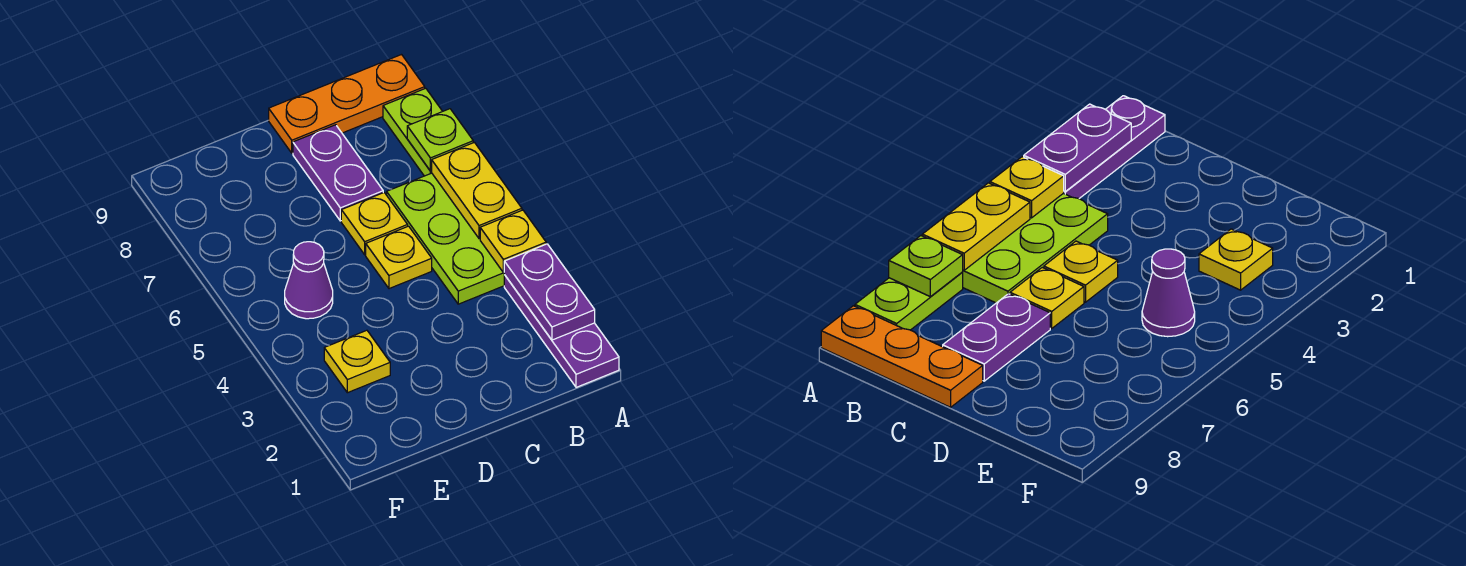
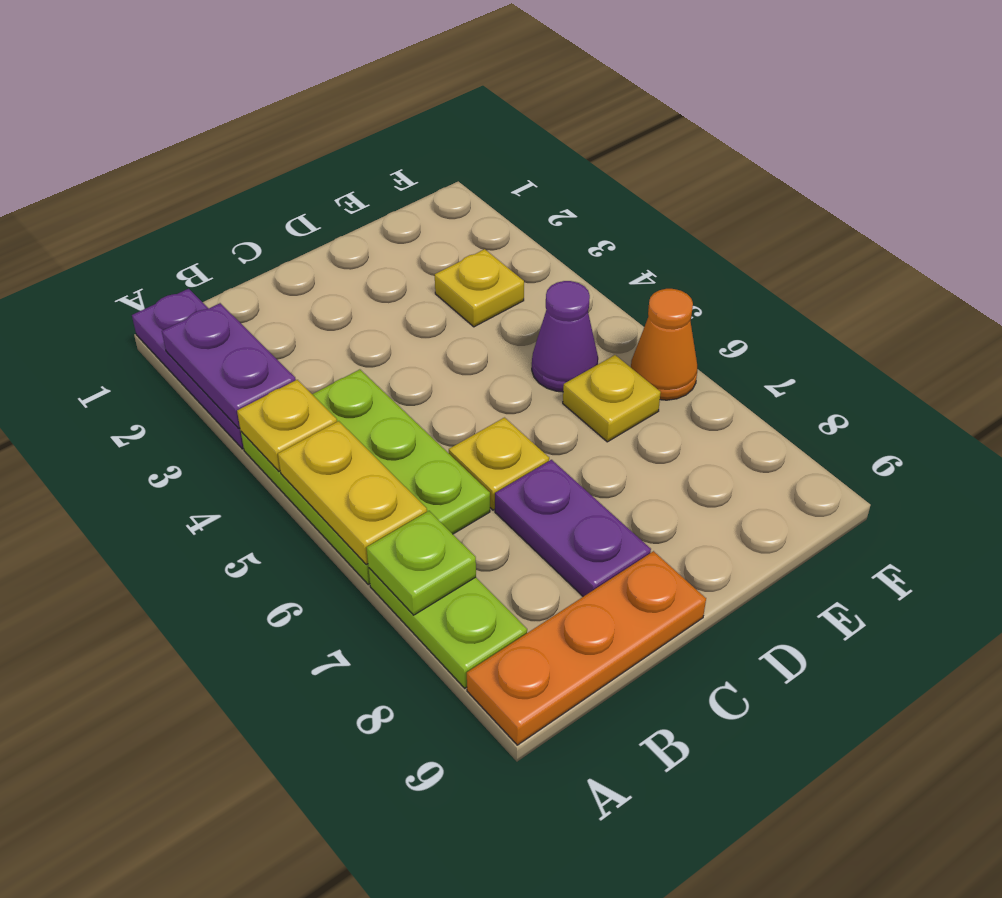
yellow 1x1 plate [366,226,432,289] -> yellow 1x1 plate moved to [563,355,661,442]
none -> orange 1x1 cone [631,289,697,400]

